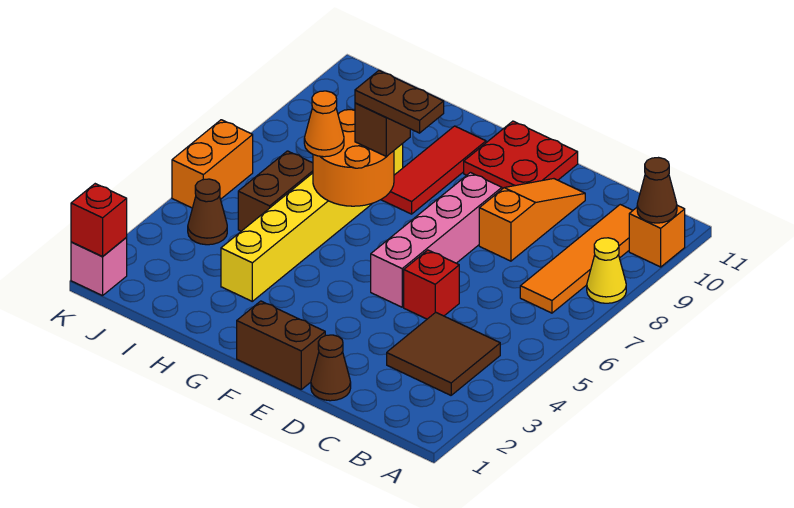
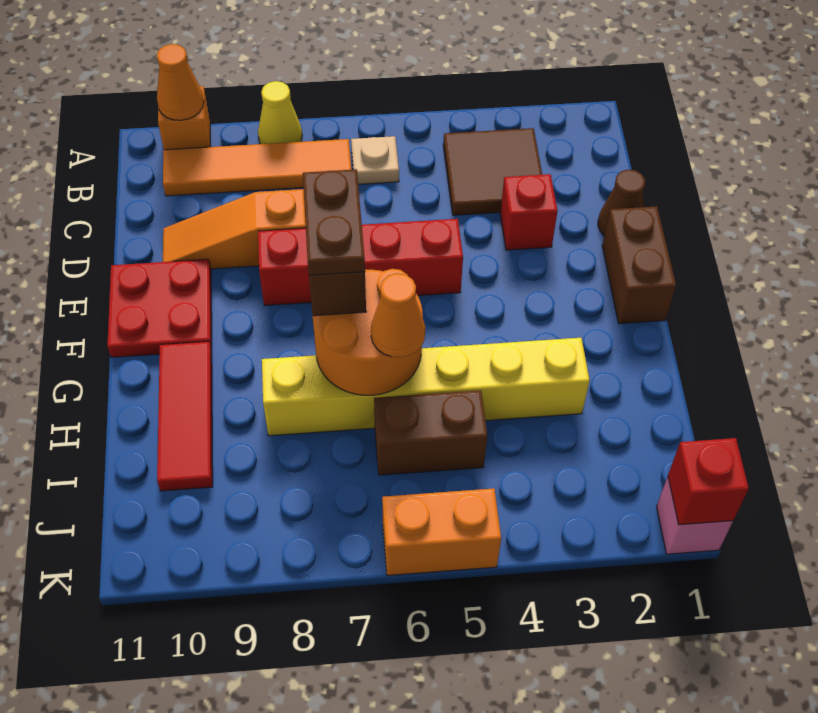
brown 1x1 cone [637,158,677,223] -> orange 1x1 cone [157,44,204,120]
none -> tan 1x1 plate [351,136,399,184]
red 1x1 brick [404,250,459,319] -> red 1x1 brick moved to [500,174,558,250]
pink 1x4 brick [371,173,502,307] -> red 1x4 brick [258,219,463,305]
red 1x3 tile [381,126,486,214] -> red 1x3 tile turned to [157,342,213,491]
brown 1x1 cone [188,179,227,245] -> none

